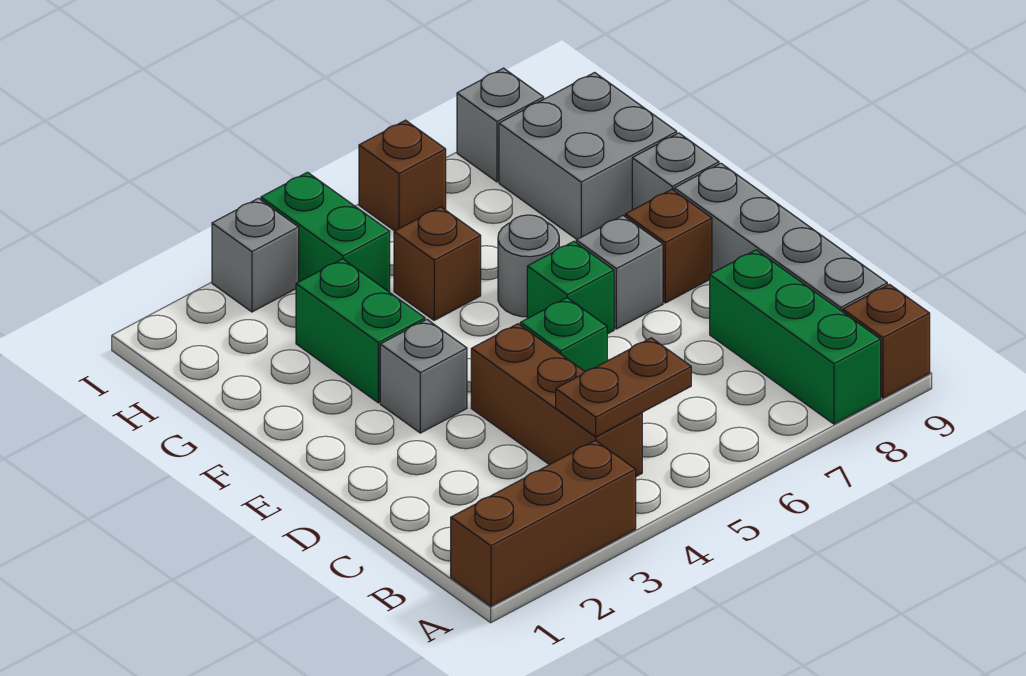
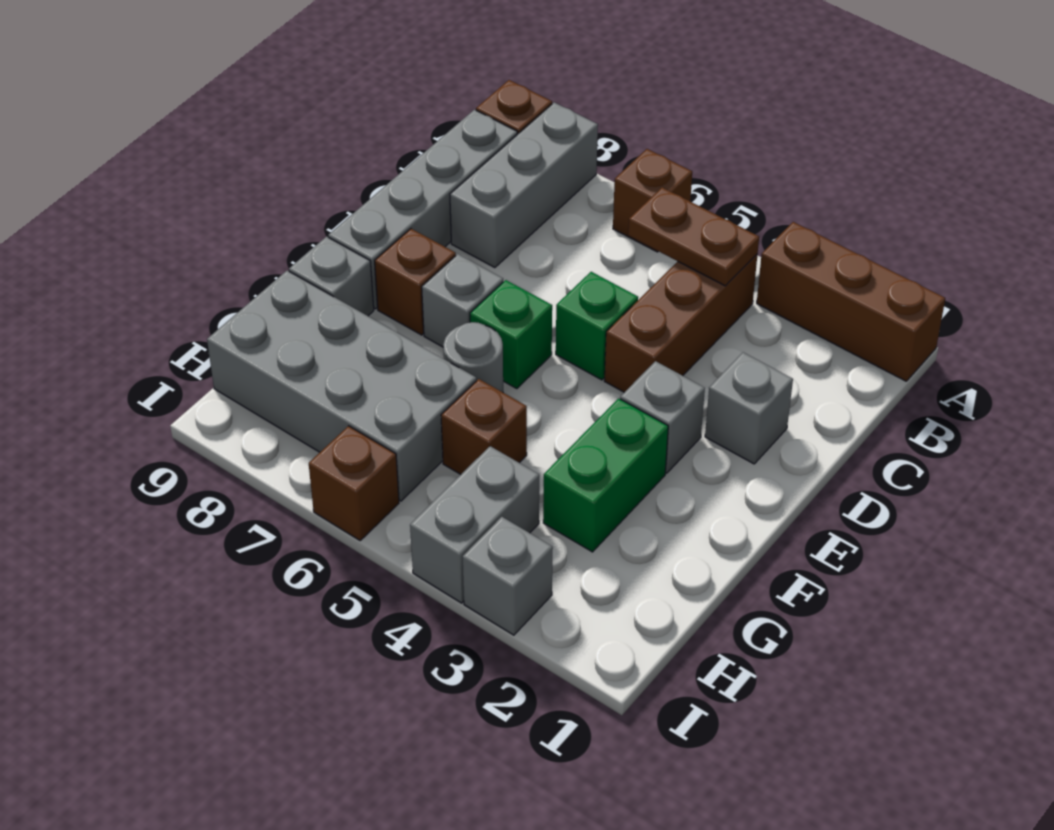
none -> brown 1x1 brick [613,149,692,252]
green 1x3 brick [710,250,881,424] -> grey 1x3 brick [450,102,598,268]
grey 2x2 brick [499,73,677,239] -> grey 2x4 brick [207,271,476,501]
green 1x2 brick [261,172,390,292] -> grey 1x2 brick [410,446,539,603]
grey 1x1 brick [457,68,544,182] -> grey 1x1 brick moved to [705,352,793,464]

